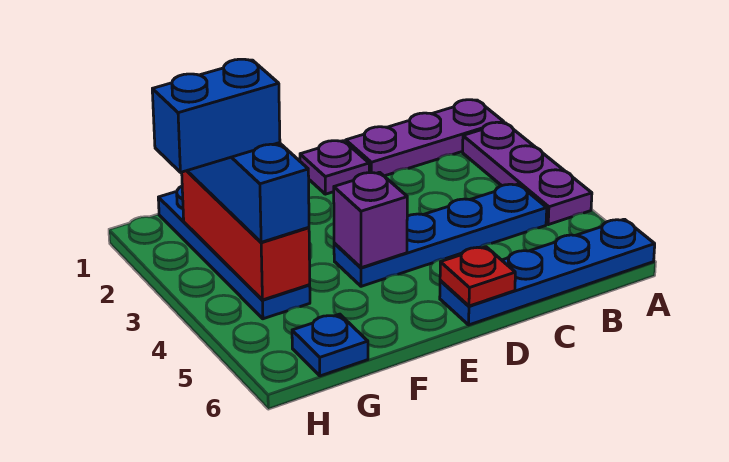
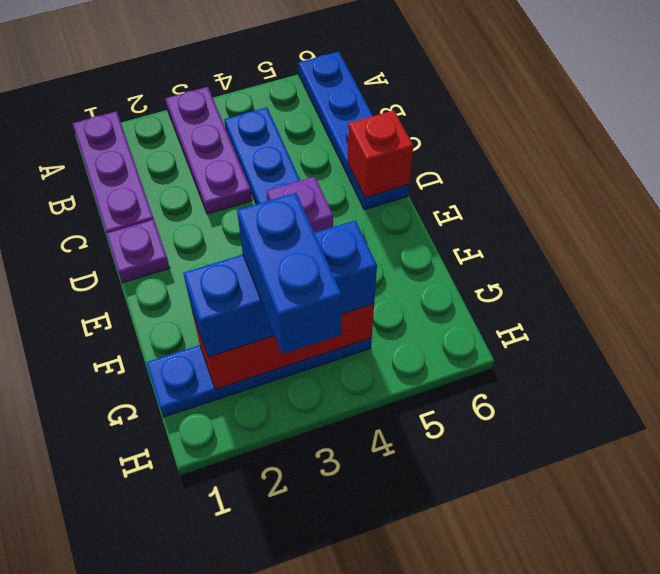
purple 1x3 plate [463,122,592,225] -> purple 1x3 plate turned to [165,87,252,214]
red 1x1 plate [440,247,515,306] -> red 1x1 brick [348,110,413,197]
blue 1x1 plate [292,314,368,376] -> none

